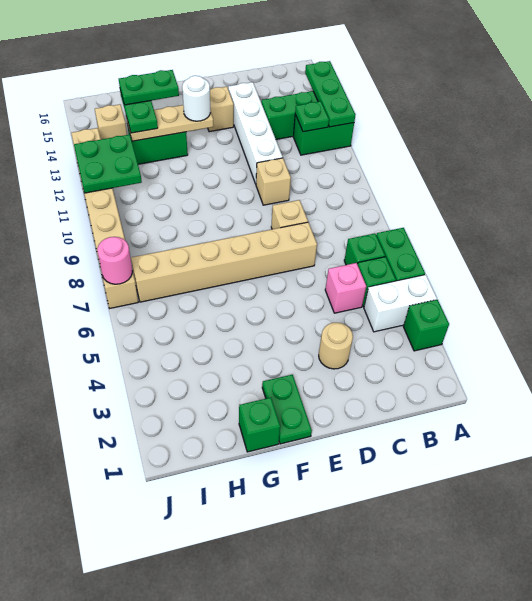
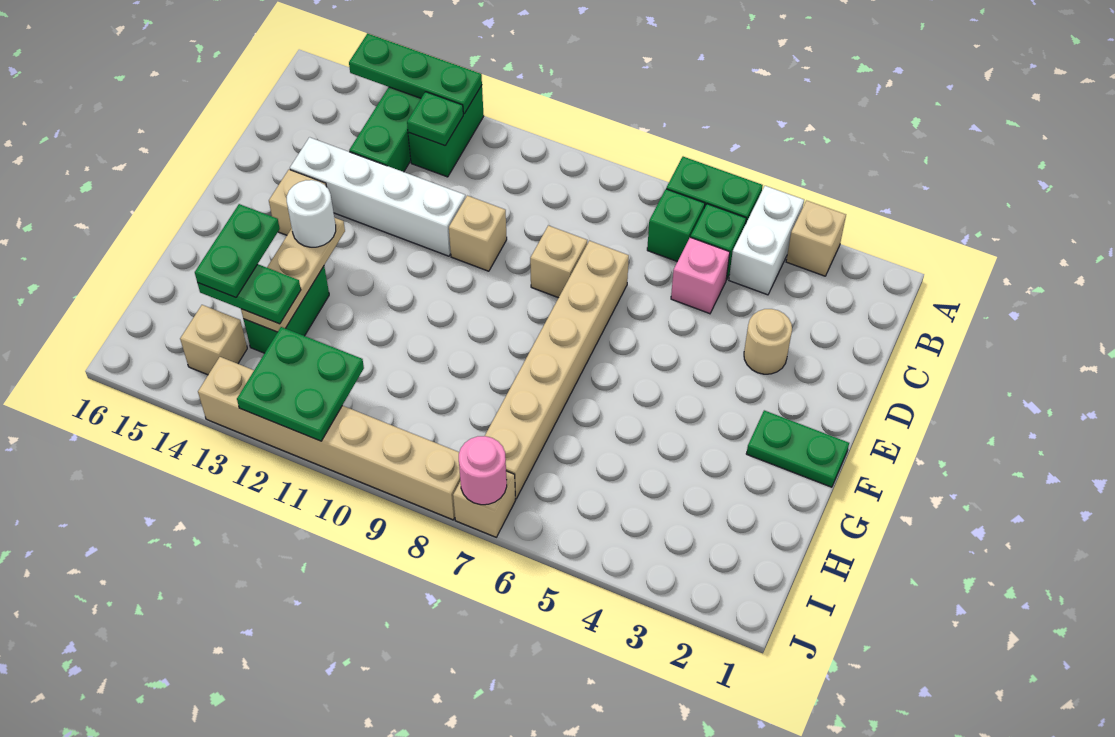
green 1x1 brick [403,300,449,351] -> tan 1x1 brick [786,201,846,276]
green 1x1 brick [239,398,280,452] -> none

